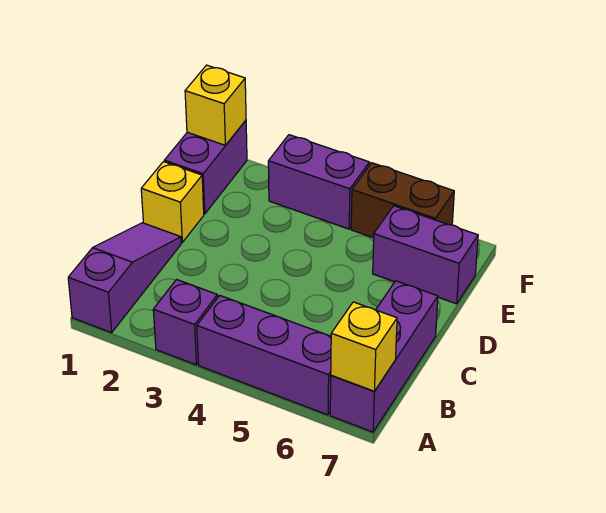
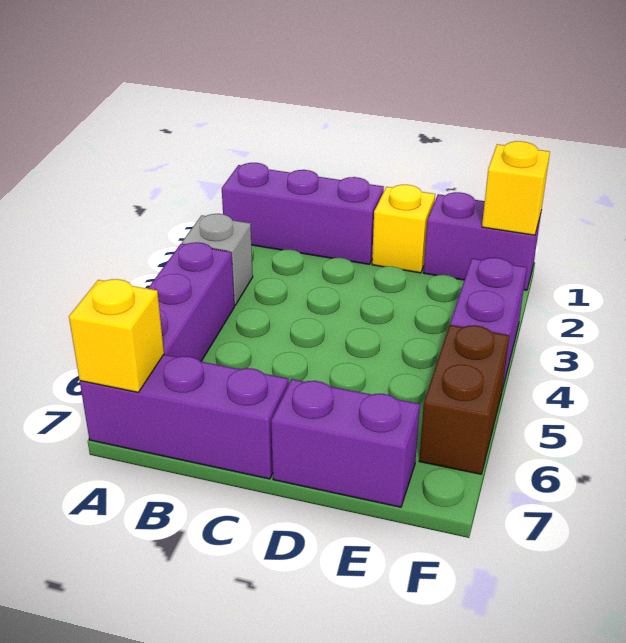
purple 1x3 slope [68,223,181,333] -> purple 1x3 brick [222,163,384,264]
purple 1x1 brick [153,280,218,365] -> grey 1x1 brick [182,214,253,306]
purple 1x2 brick [373,206,478,304] -> purple 1x2 brick turned to [271,379,420,507]

